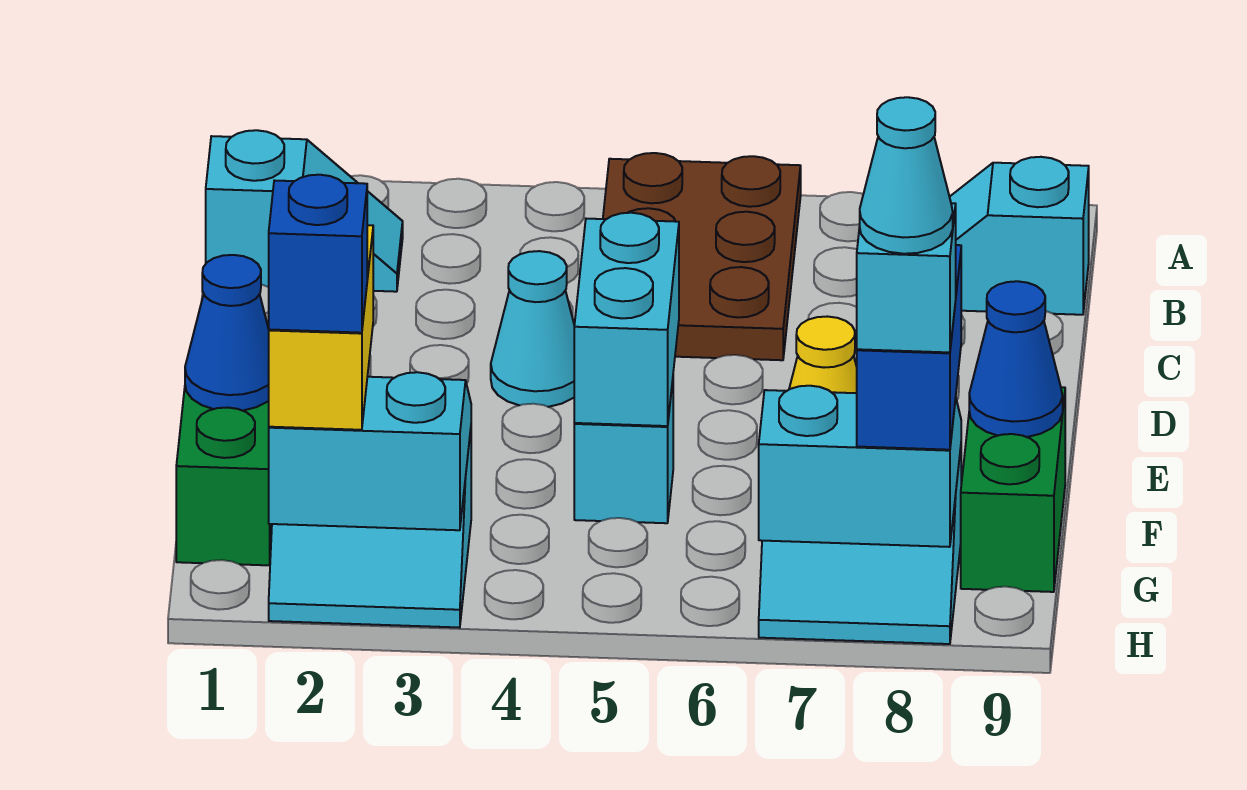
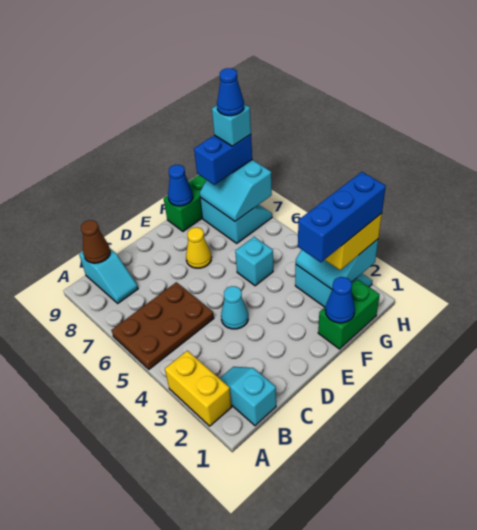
none -> yellow 1x2 brick [165,351,232,426]
none -> brown 1x1 cone [81,220,110,263]
cyan 1x2 brick [574,213,679,426] -> none
blue 1x1 brick [269,175,367,333] -> blue 1x3 brick [298,172,386,262]
cyan 1x1 cone [860,97,953,254] -> blue 1x1 cone [217,68,244,116]

